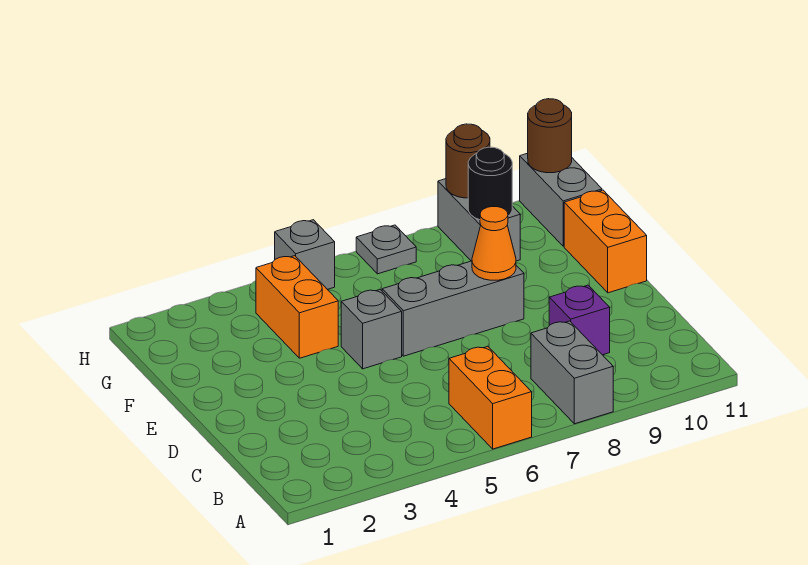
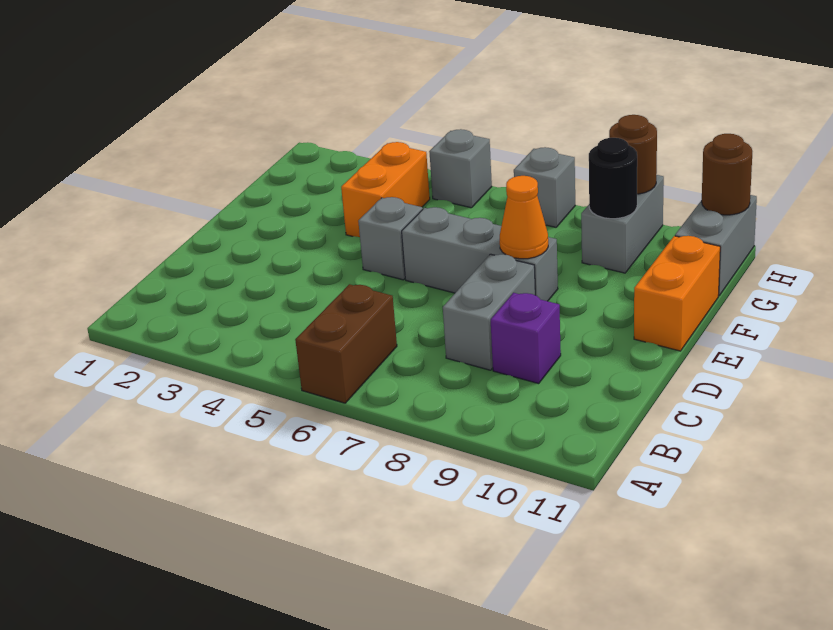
orange 1x2 brick [449,347,532,449] -> brown 1x2 brick [295,284,397,403]
grey 1x2 brick [531,321,613,424] -> grey 1x2 brick moved to [443,254,535,370]
grey 1x1 plate [356,225,416,274] -> grey 1x1 brick [514,147,575,227]

